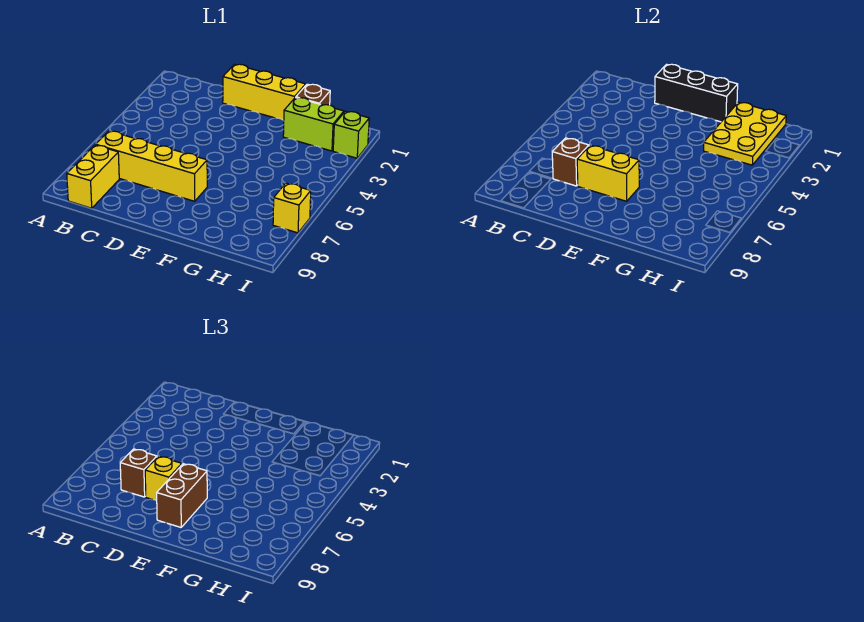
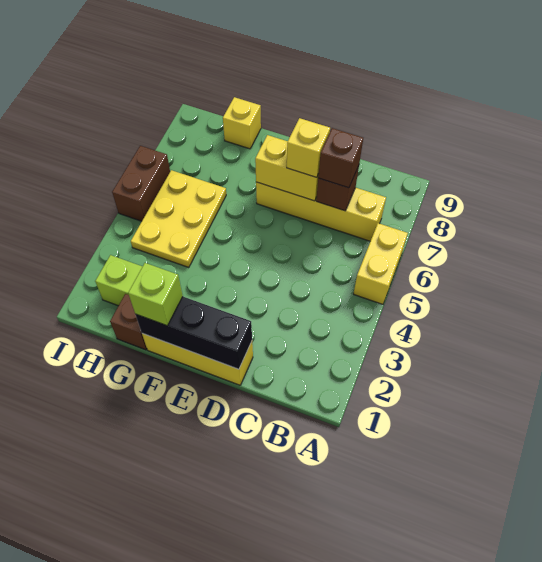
yellow 1x2 brick [67,145,119,208] -> yellow 1x2 brick moved to [353,223,408,304]
brown 1x2 brick [157,464,207,527] -> brown 1x2 brick moved to [112,146,170,221]
yellow 2x3 plate [704,102,786,165] -> yellow 2x3 plate moved to [131,170,226,268]
lime 1x1 brick [333,111,369,158] -> lime 1x1 brick moved to [128,263,183,326]
yellow 1x1 brick [273,183,311,233] -> yellow 1x1 brick moved to [223,97,261,149]

